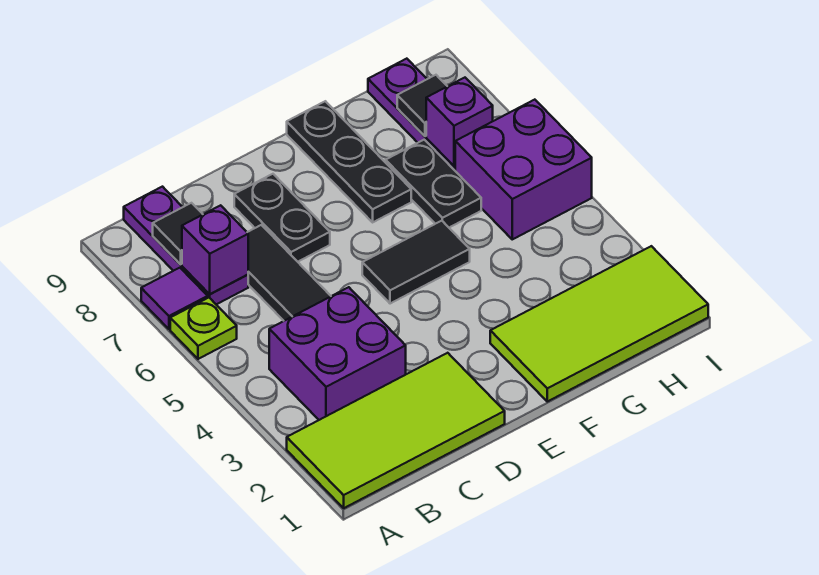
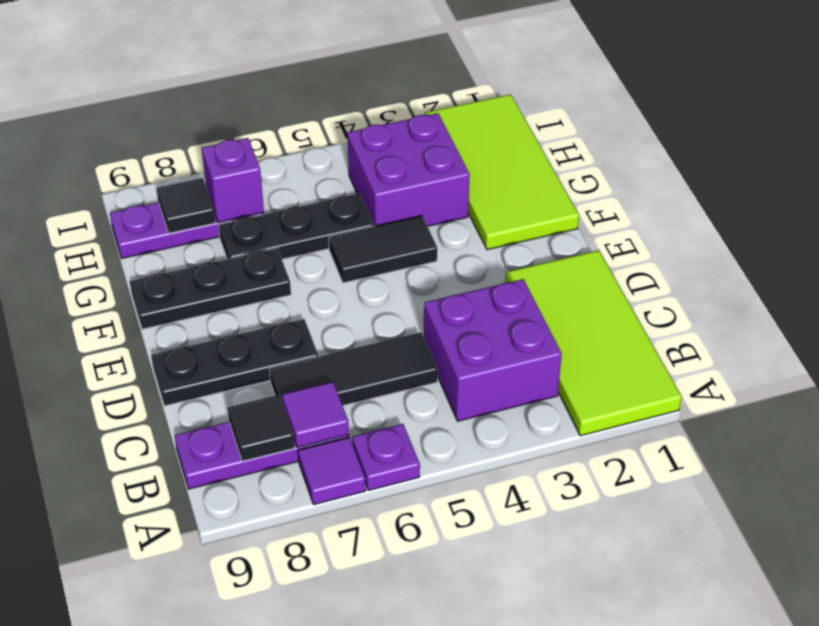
lime 1x1 plate [170,298,237,359] -> purple 1x1 plate [352,424,420,490]
purple 1x1 brick [182,205,248,294] -> purple 1x1 tile [282,382,349,448]
black 1x2 plate [234,174,330,262] -> black 1x3 plate [151,319,318,406]
black 1x2 tile [362,221,470,304] -> black 1x2 tile turned to [329,216,437,283]
black 1x2 plate [386,140,481,228] -> black 1x3 plate [219,194,374,259]
purple 2x2 brick [455,100,592,239] -> purple 2x2 brick moved to [347,113,470,226]

